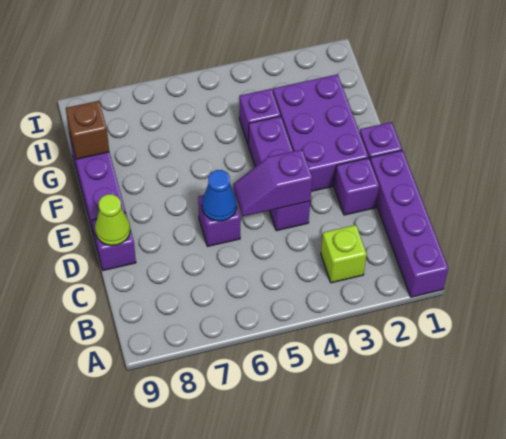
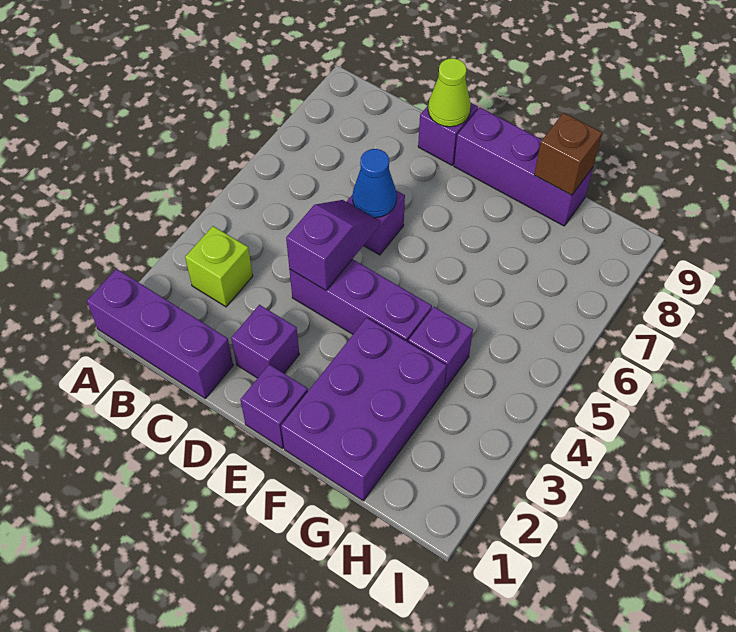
purple 1x4 brick [370,150,448,297] -> purple 1x3 brick [87,269,233,398]
purple 2x3 brick [273,74,368,191] -> purple 2x3 brick turned to [281,318,447,501]

